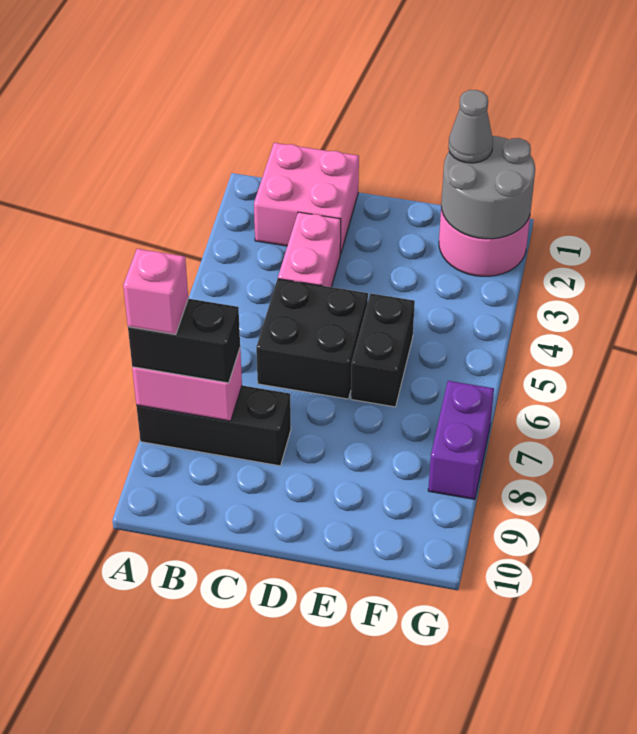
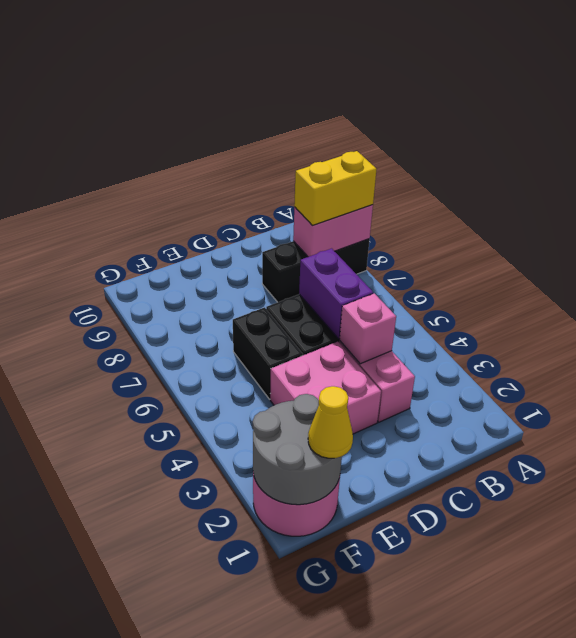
black 1x2 brick [128,299,240,383] -> yellow 1x2 brick [294,151,377,225]
pink 1x1 brick [123,249,188,335] -> pink 1x1 brick moved to [340,293,396,364]
pink 2x2 brick [254,143,359,254] -> pink 2x2 brick moved to [270,341,381,434]
grey 1x1 cone [448,90,493,163] -> yellow 1x1 cone [308,386,353,458]
purple 1x2 brick [428,381,494,499] -> purple 1x2 brick moved to [299,248,373,339]

